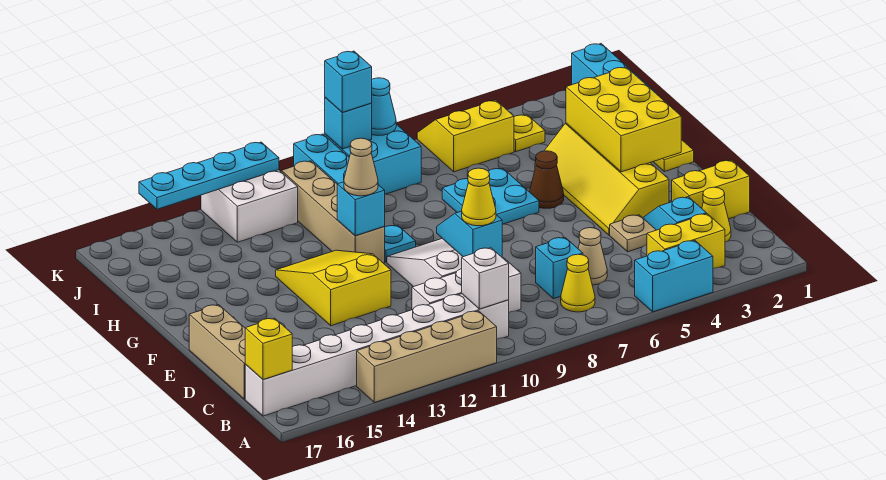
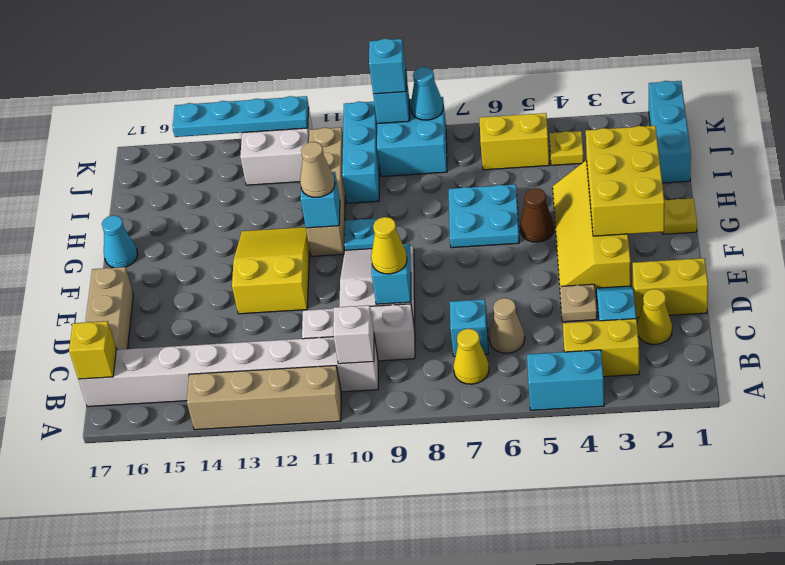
none -> cyan 1x1 cone [102,215,138,268]

